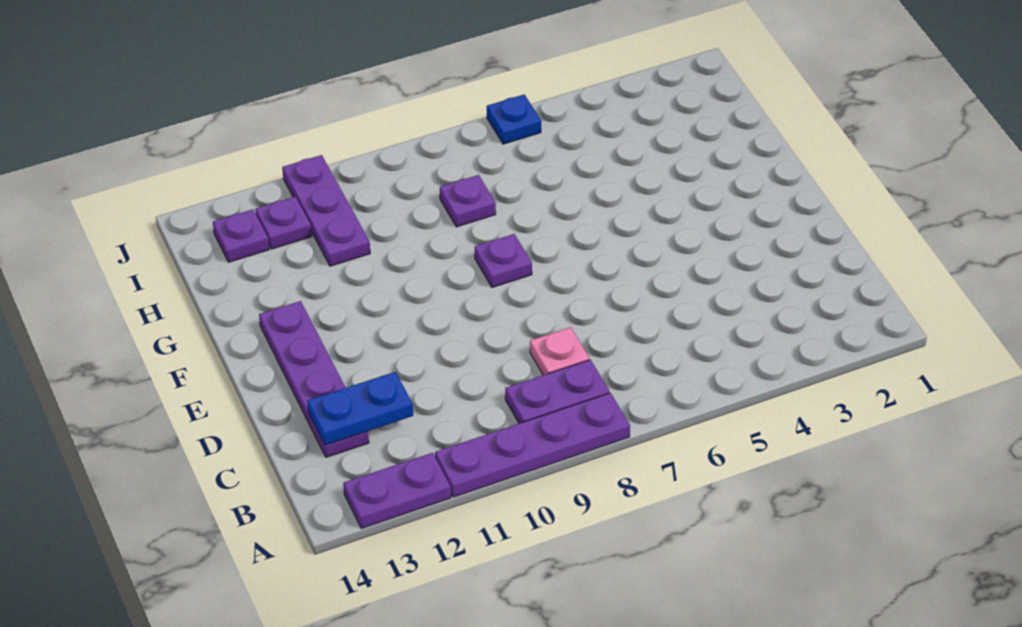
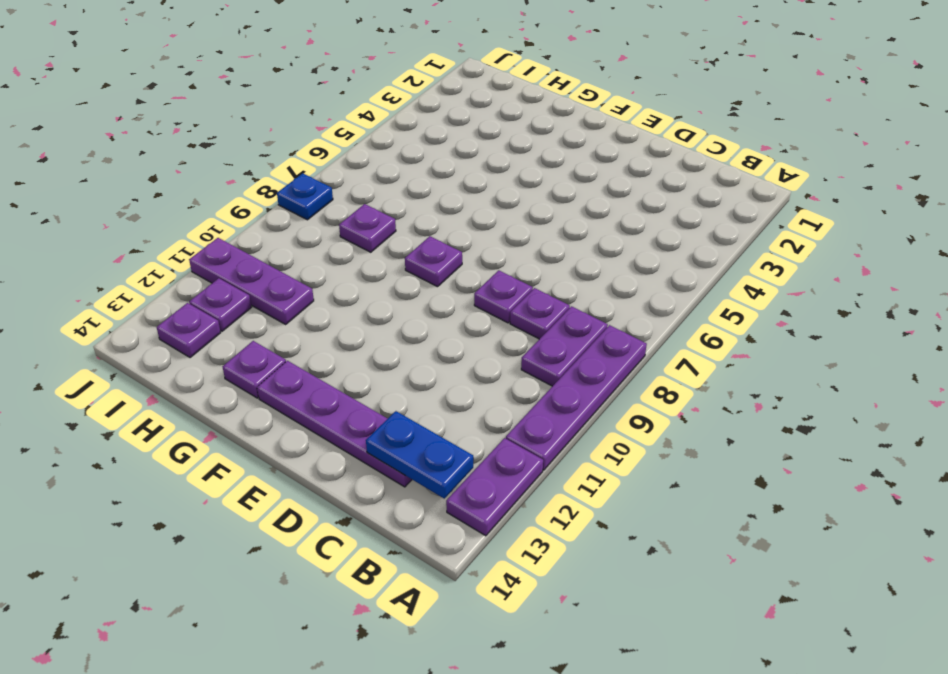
pink 1x1 plate [530,327,590,375] -> purple 1x1 plate [510,288,570,339]
blue 1x2 plate [307,372,413,445] -> blue 1x2 plate turned to [366,411,473,498]
none -> purple 1x1 plate [474,270,533,323]
none -> purple 1x1 plate [223,341,286,398]
blue 1x1 plate [487,94,541,144] -> blue 1x1 plate moved to [277,173,333,220]

